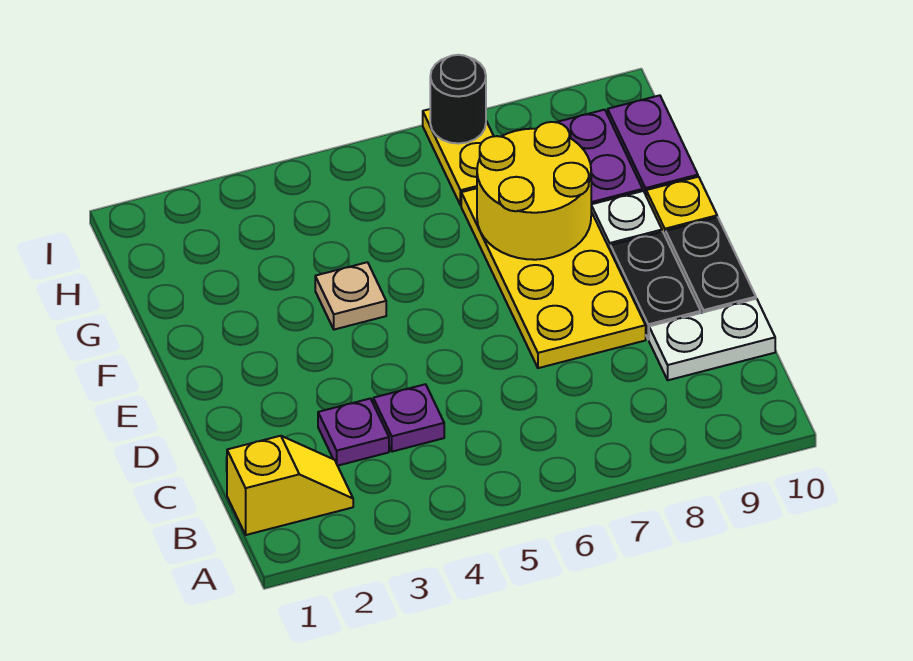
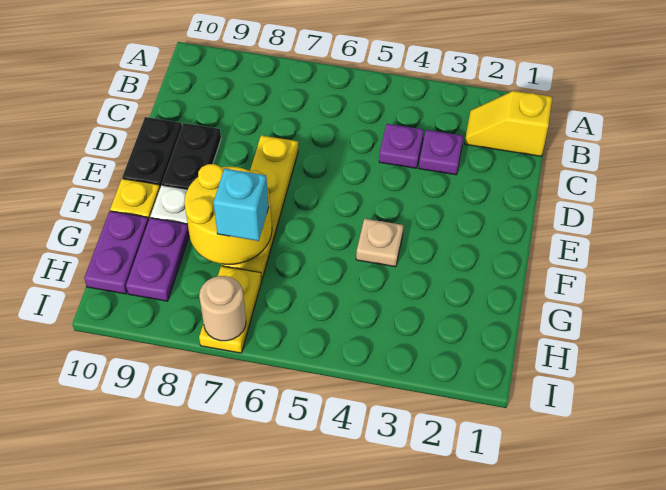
white 1x2 plate [649,299,775,380] -> none
yellow 2x4 plate [461,188,646,368] -> yellow 1x4 plate [221,135,298,280]
none -> cyan 1x1 brick [213,169,269,241]
black 1x1 round brick [430,55,486,144] -> tan 1x1 round brick [199,276,246,341]

